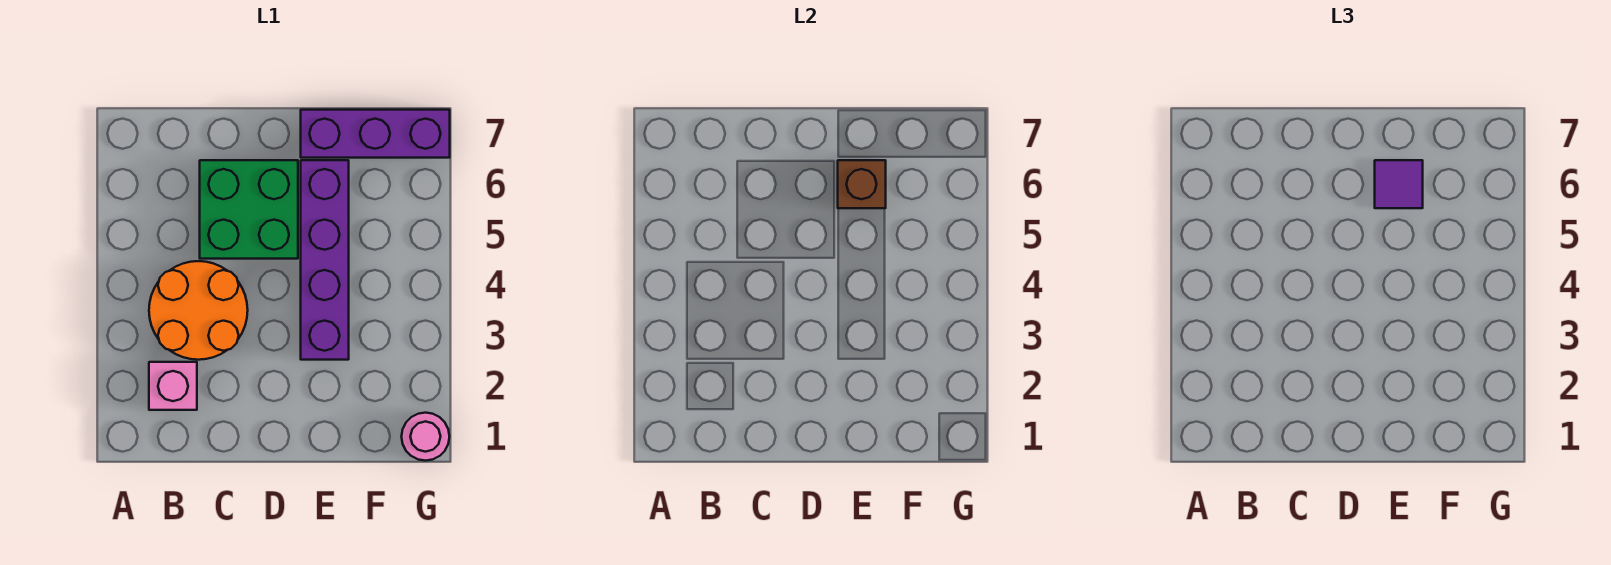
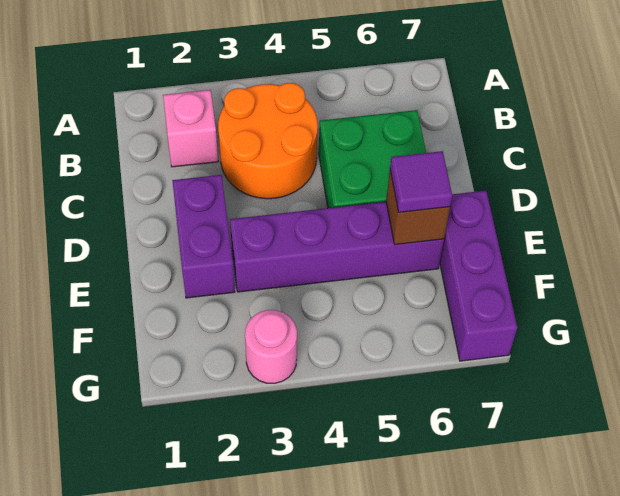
none -> purple 1x2 brick [172,175,235,298]
pink 1x1 round brick [402,413,449,461] -> pink 1x1 round brick moved to [245,310,297,383]

